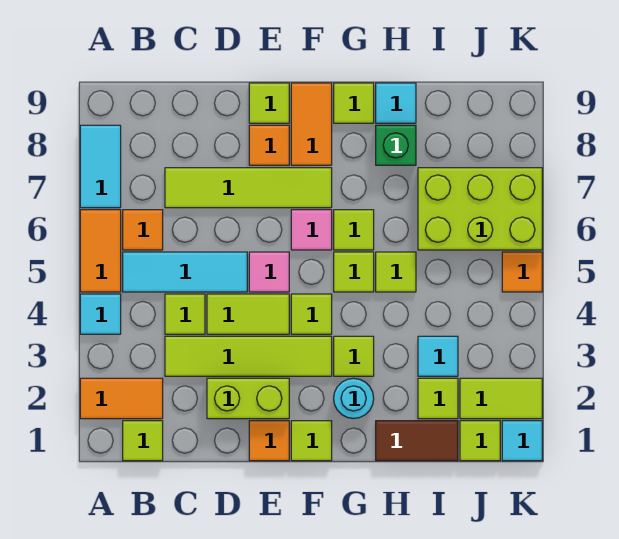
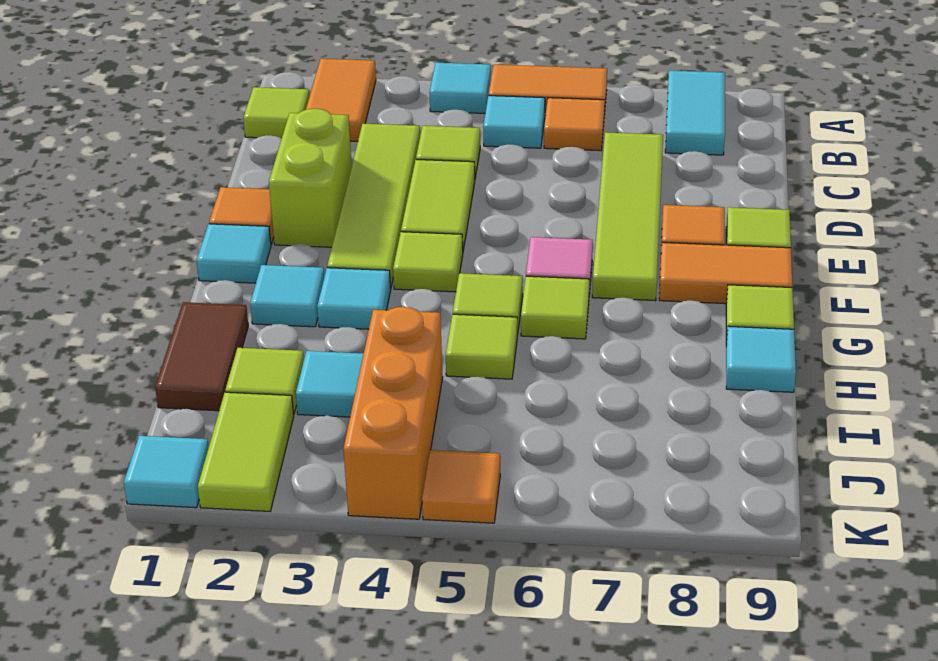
cyan 1x2 tile [80,125,121,208] -> cyan 1x2 tile turned to [665,71,725,155]
cyan 1x3 tile [123,252,247,292] -> cyan 1x1 tile [483,96,545,148]
pink 1x1 tile [249,252,289,292] -> none
lime 1x1 tile [291,421,332,461] -> cyan 1x1 tile [197,224,271,283]
cyan 1x1 round brick [334,378,374,419] -> cyan 1x1 tile [250,265,324,327]
lime 1x1 tile [334,336,374,376] -> cyan 1x1 tile [317,268,391,329]
green 1x1 brick [376,125,416,165] -> none
none -> orange 1x3 brick [344,307,443,519]
lime 2x3 brick [418,168,542,250] -> none
lime 1x1 tile [460,421,500,461] -> none

